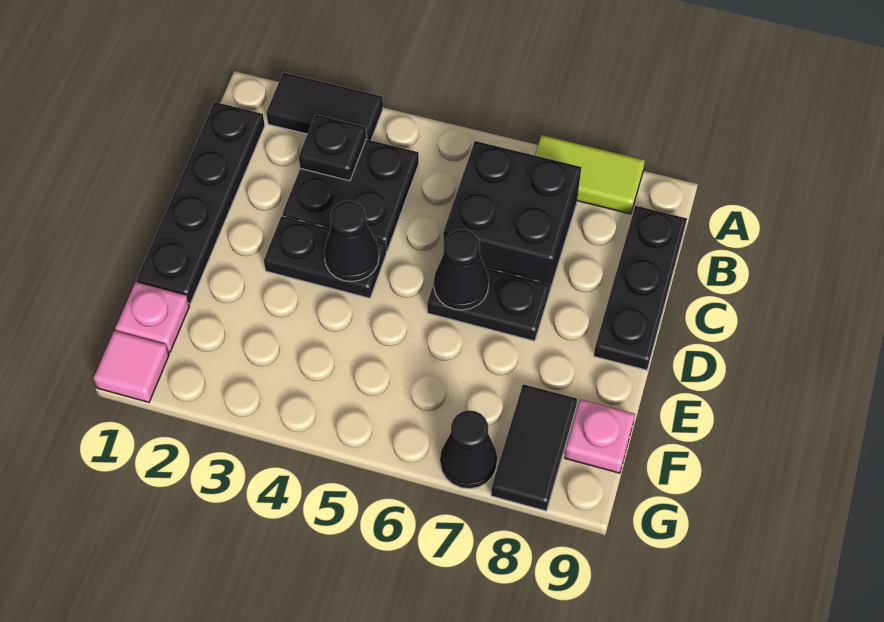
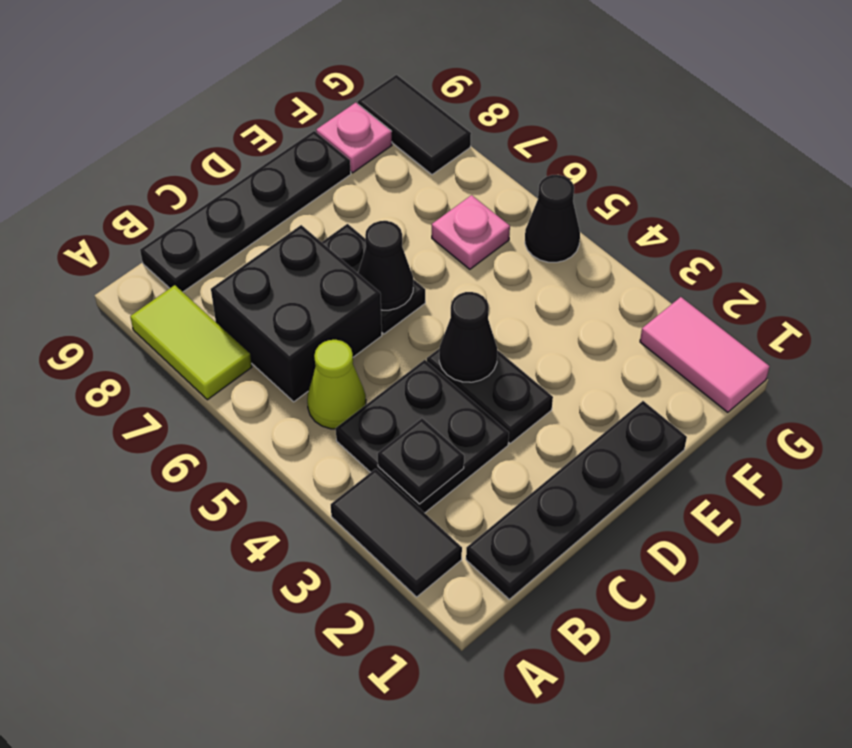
none -> lime 1x1 cone [307,340,366,429]
black 1x3 plate [594,206,687,370] -> black 1x4 plate [140,131,351,292]
pink 1x1 plate [115,282,189,352] -> pink 1x1 plate moved to [432,195,510,269]
black 1x2 tile [491,384,577,511] -> black 1x2 tile turned to [358,75,471,175]
pink 1x1 tile [93,331,169,402] -> pink 1x2 tile [640,297,770,412]
black 1x1 cone [440,410,497,489] -> black 1x1 cone moved to [525,175,580,262]

